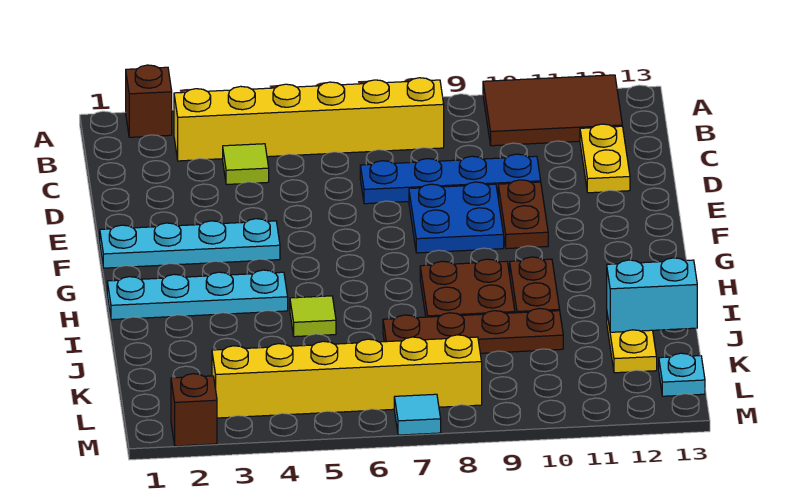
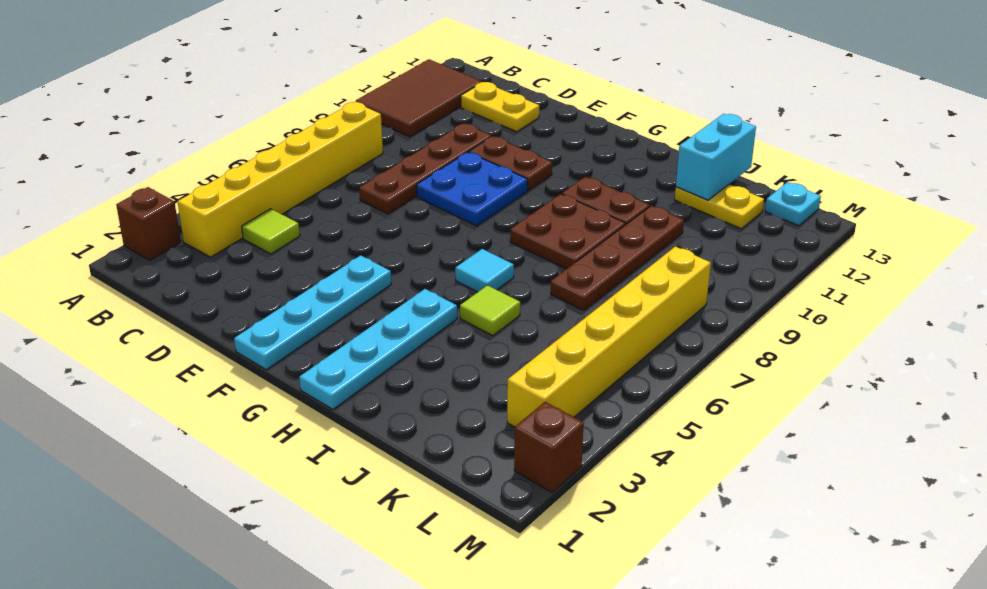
blue 1x4 plate [360,154,541,204] -> brown 1x4 plate [359,123,491,214]
cyan 1x1 tile [394,394,441,435] -> cyan 1x1 tile moved to [455,249,514,292]

